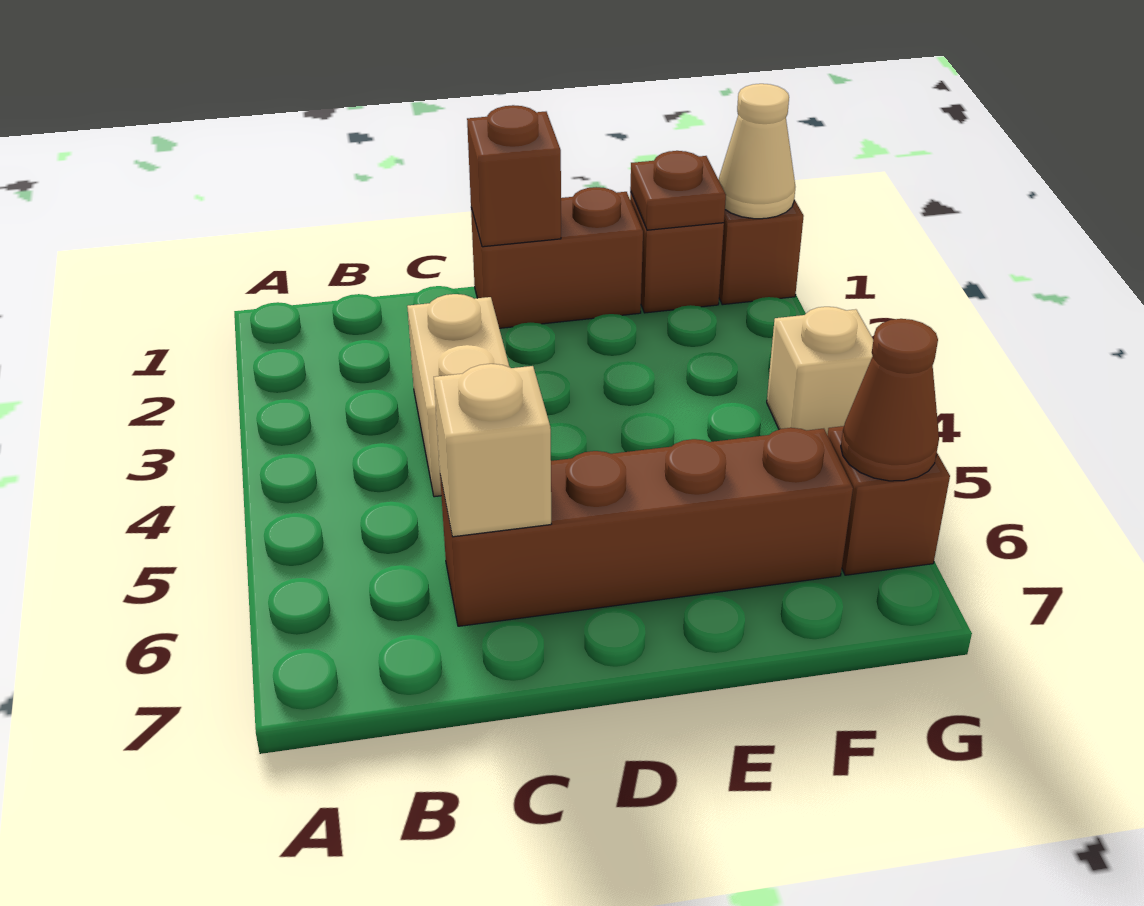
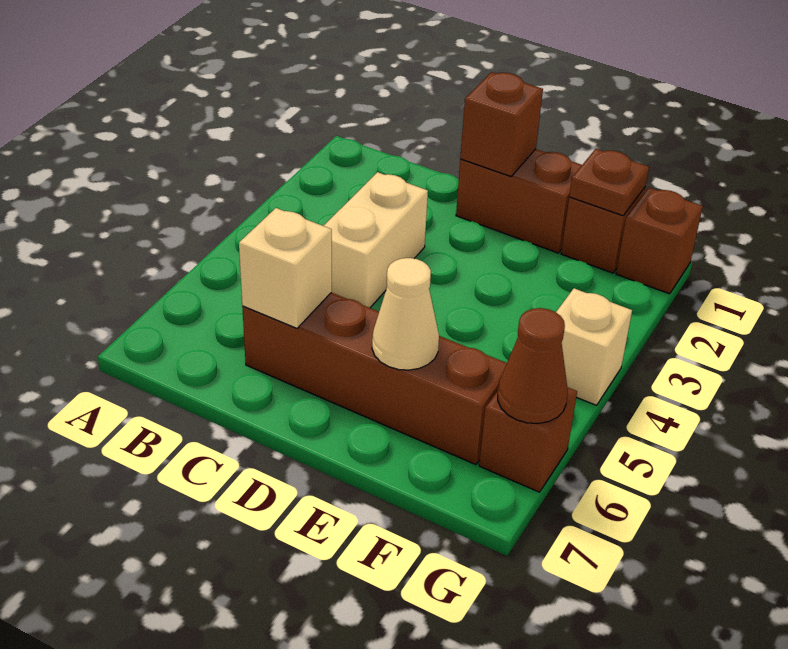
tan 1x1 cone [718,84,795,219] -> tan 1x1 cone moved to [372,258,439,370]

